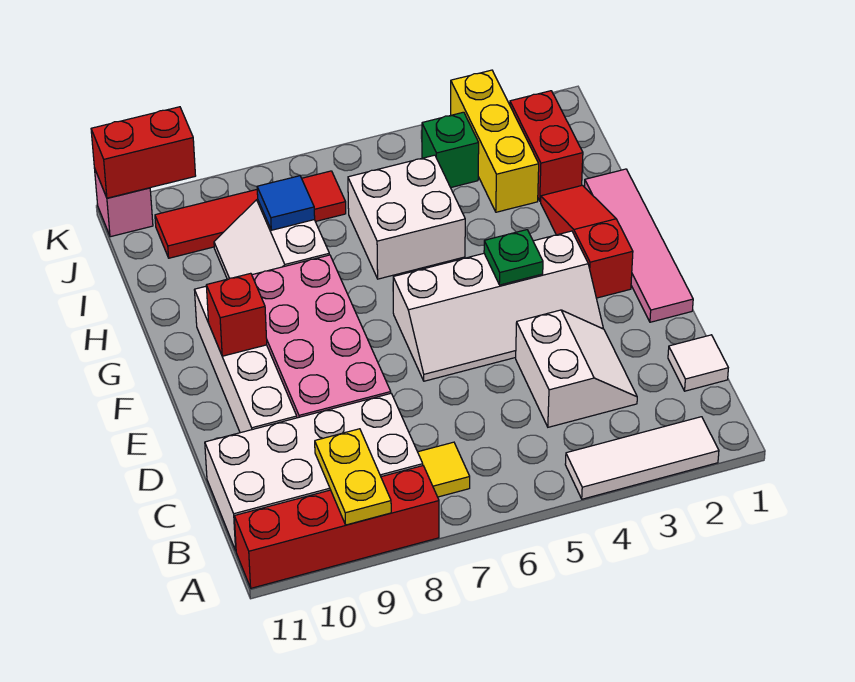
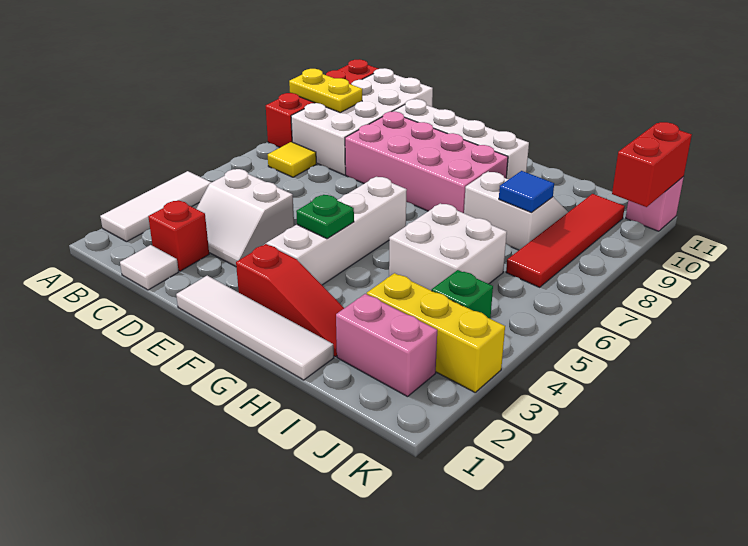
pink 1x4 tile [585,169,693,322] -> white 1x4 tile [176,276,334,380]
red 1x1 brick [206,273,267,356] -> red 1x1 brick moved to [148,200,209,271]
red 1x2 brick [510,91,583,201] -> pink 1x2 brick [336,294,437,397]

